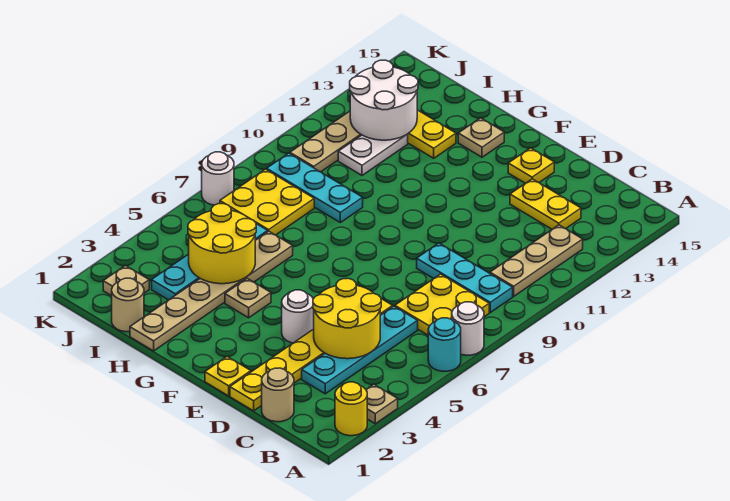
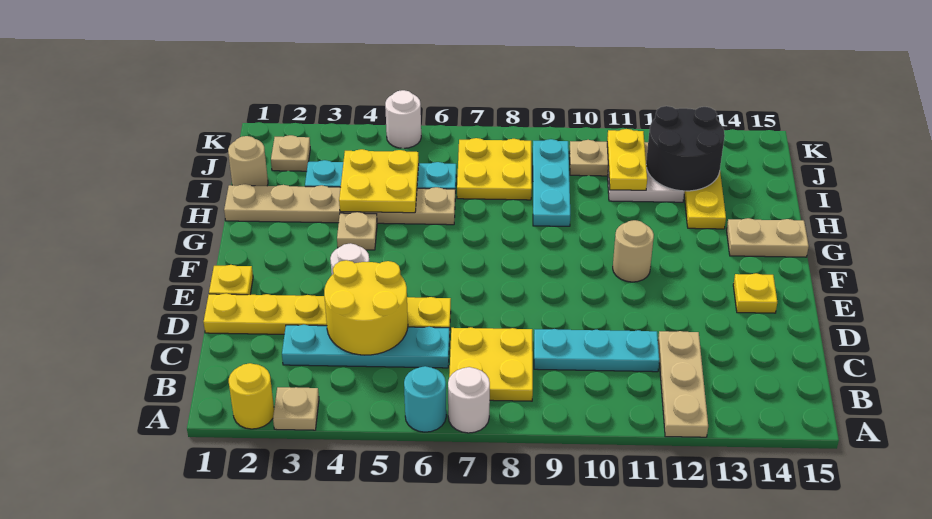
cyan 1x3 plate [417,243,513,312] -> cyan 1x3 plate turned to [534,329,659,372]
tan 1x3 plate [490,225,583,296] -> tan 1x3 plate turned to [658,331,708,437]
tan 1x1 round brick [262,368,294,422] -> tan 1x1 round brick moved to [613,220,654,282]
yellow 1x2 plate [510,179,581,229] -> yellow 1x2 plate moved to [607,129,647,190]
tan 1x1 plate [458,118,504,157] -> tan 1x2 plate [727,218,809,257]
yellow 2x2 round brick [188,204,256,284] -> yellow 2x2 plate [339,149,419,213]
white 2x2 round brick [350,60,418,140] -> black 2x2 round brick [646,106,725,191]
white 1x1 round brick [202,152,234,205] -> white 1x1 round brick moved to [385,90,421,148]

